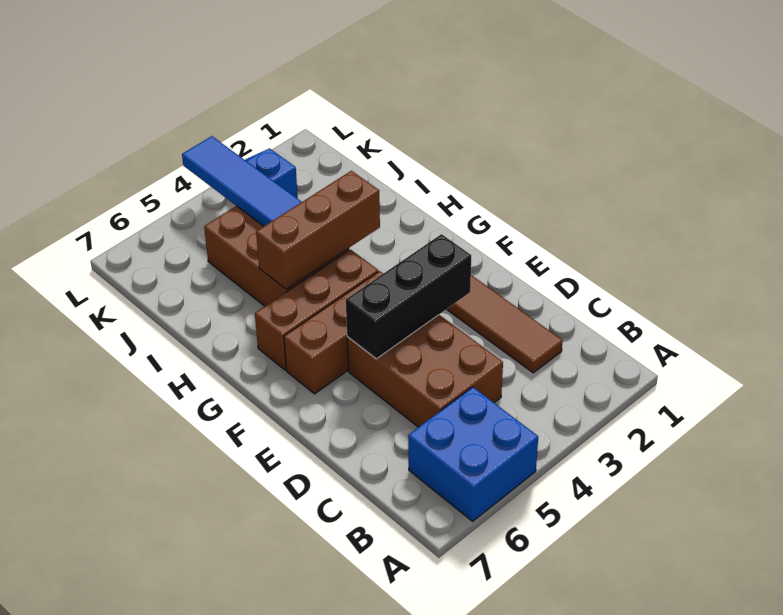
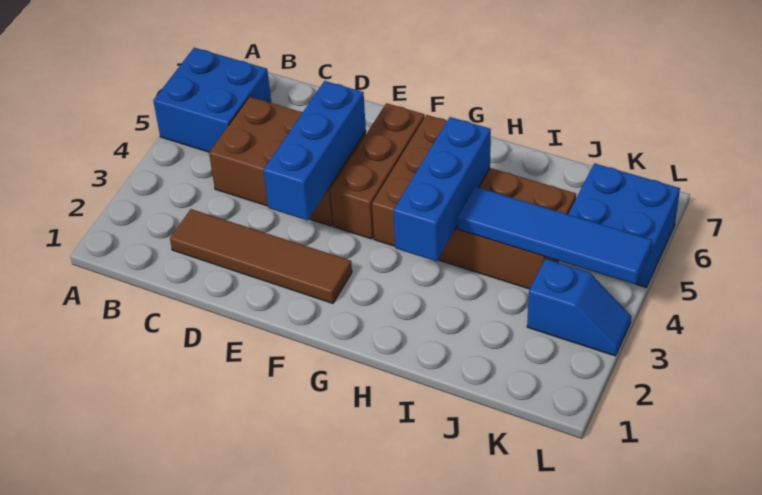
black 1x3 brick [346,234,471,359] -> blue 1x3 brick [264,81,366,221]
brown 1x3 brick [256,171,380,289] -> blue 1x3 brick [394,117,491,261]
none -> blue 2x2 brick [568,163,680,287]

